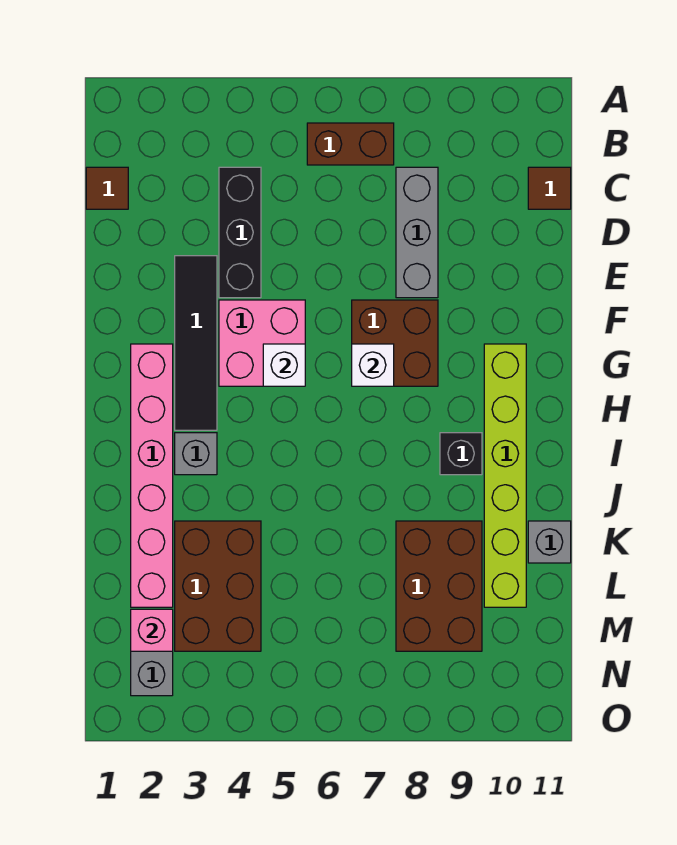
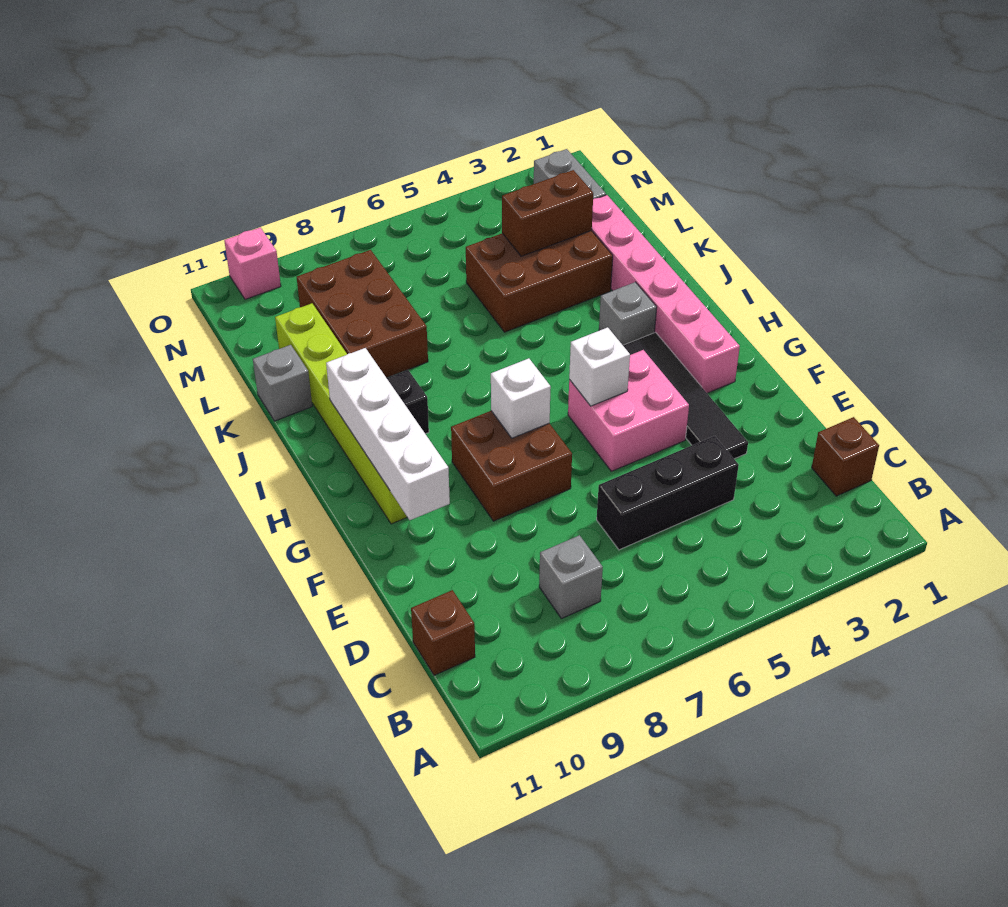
brown 1x2 brick [307,123,394,165] -> brown 1x2 brick moved to [502,170,593,256]
brown 1x1 tile [86,167,128,209] -> brown 1x1 brick [812,417,879,496]
black 1x3 brick [219,167,261,298] -> black 1x3 brick turned to [597,436,739,550]
grey 1x3 brick [396,167,438,298] -> grey 1x1 brick [539,535,603,619]
brown 1x1 tile [528,167,571,209] -> brown 1x1 brick [411,590,475,675]
none -> white 1x4 brick [326,348,450,520]
brown 2x3 brick [175,521,261,651] -> brown 2x3 brick turned to [466,230,613,332]
pink 1x1 brick [131,609,173,651] -> pink 1x1 brick moved to [224,227,281,299]

